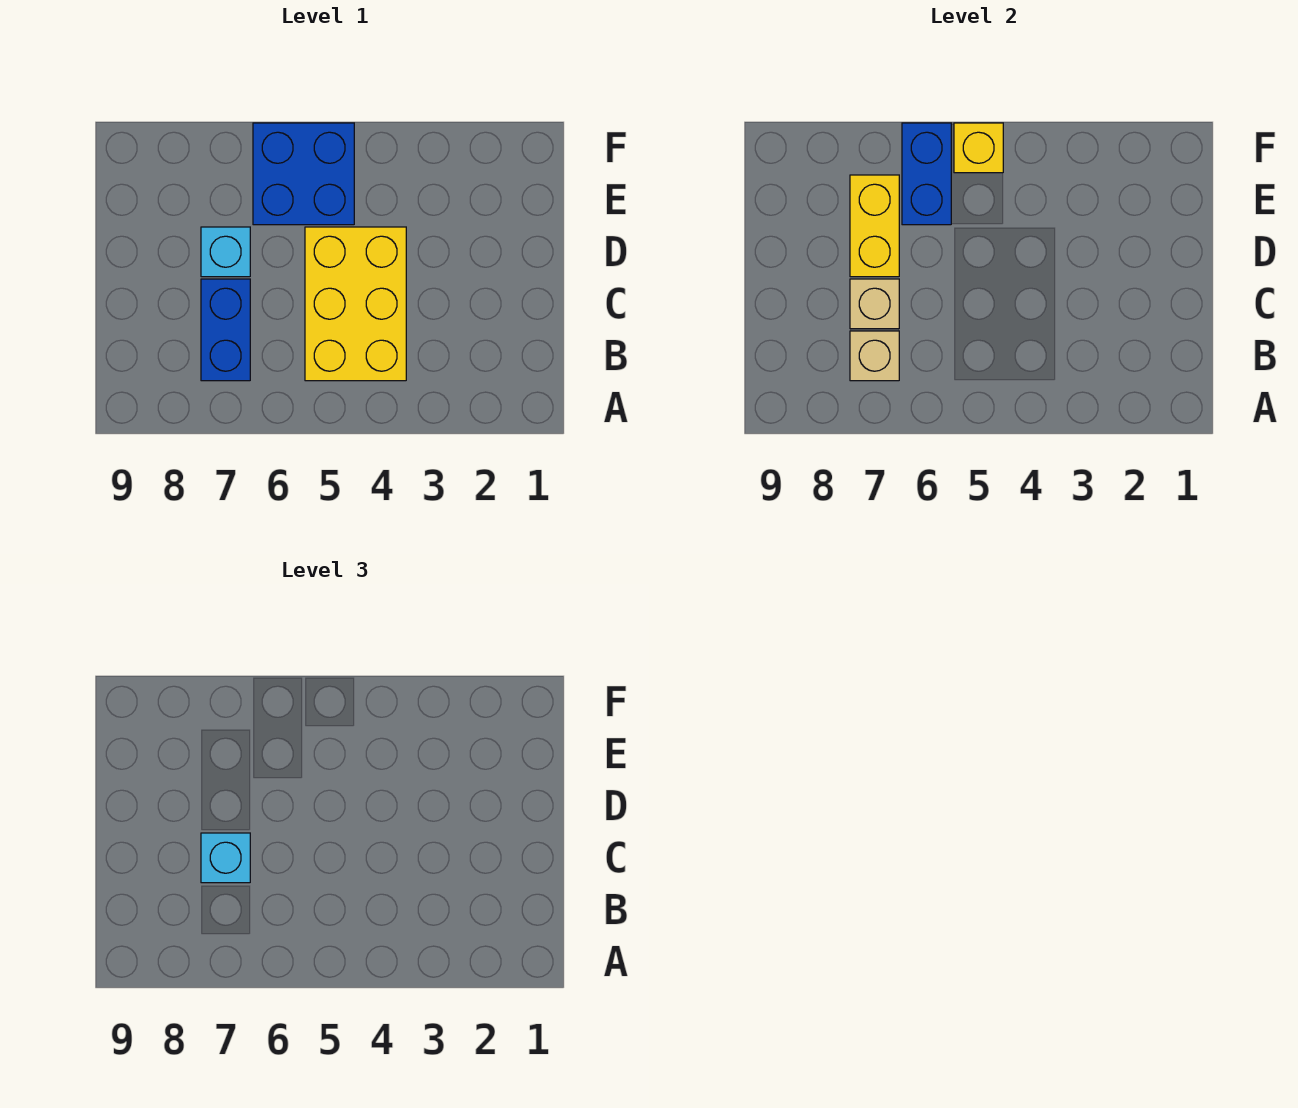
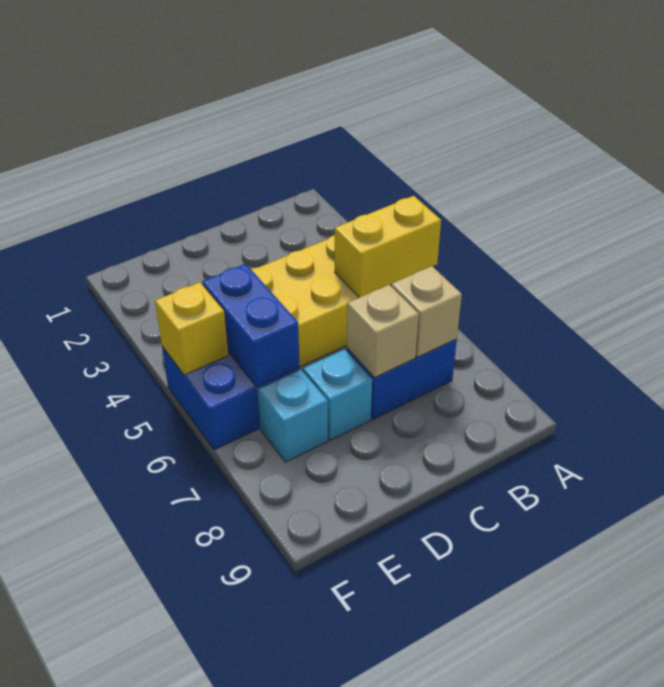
cyan 1x1 brick [201,833,250,883] -> cyan 1x1 brick moved to [258,369,328,462]
yellow 1x2 brick [850,175,899,277] -> yellow 1x2 brick moved to [335,196,441,298]
blue 1x2 brick [902,123,951,225] -> blue 1x2 brick turned to [202,264,300,387]

